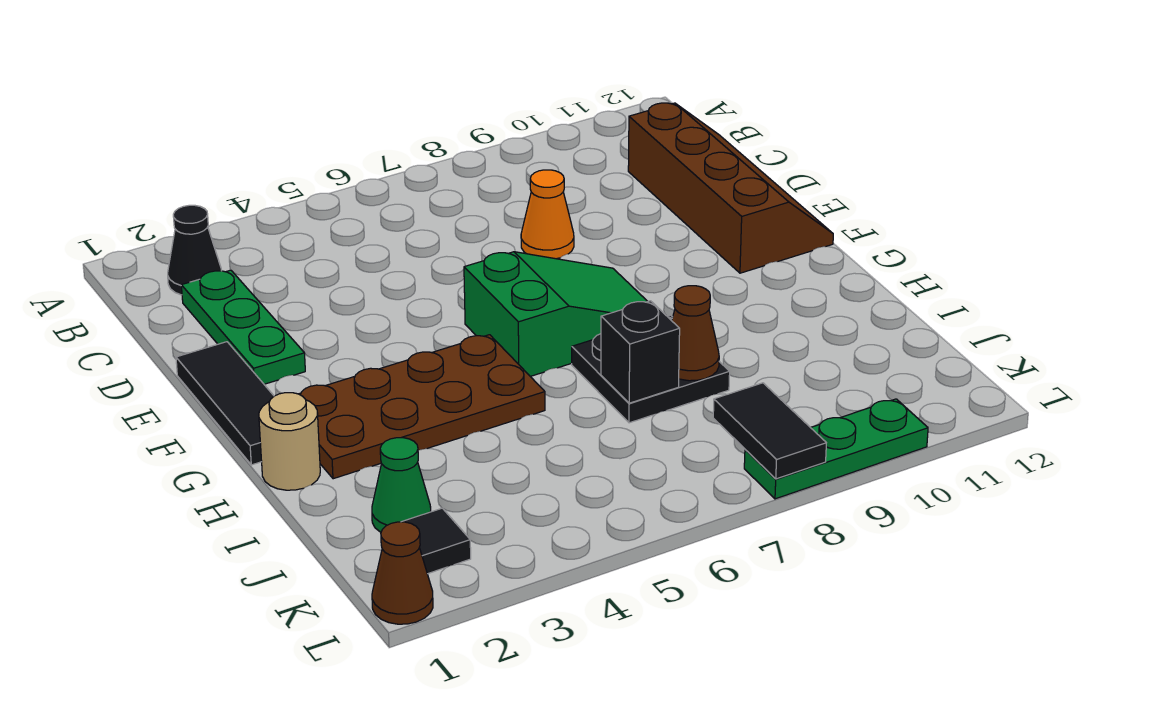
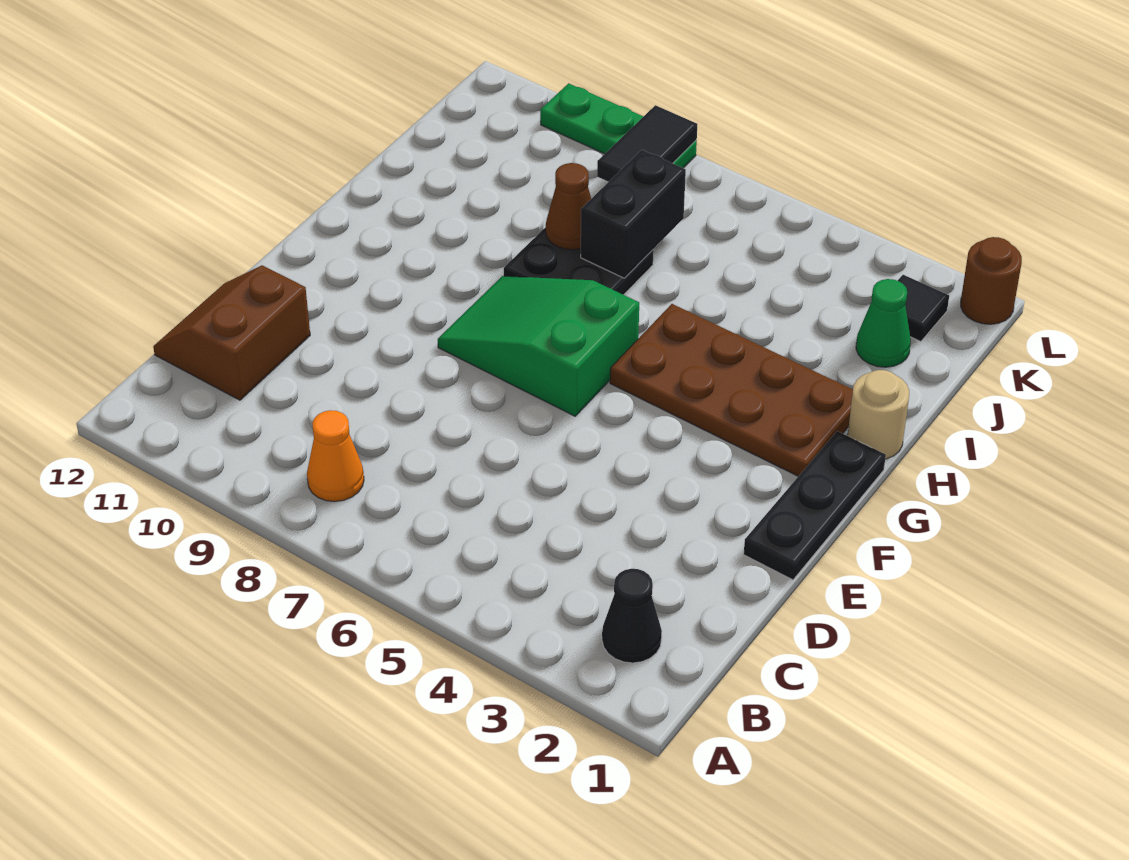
green 1x3 plate [181,270,305,384] -> none
brown 2x4 slope [628,103,833,273] -> brown 2x2 slope [153,265,310,400]
orange 1x1 cone [521,170,574,259] -> orange 1x1 cone moved to [307,410,364,502]
black 1x3 tile [176,342,274,465] -> black 1x3 plate [744,431,886,580]
black 1x1 brick [601,301,680,403] -> black 1x2 brick [581,150,686,278]
brown 1x1 cone [372,522,433,624] -> brown 1x1 round brick [961,237,1022,324]

